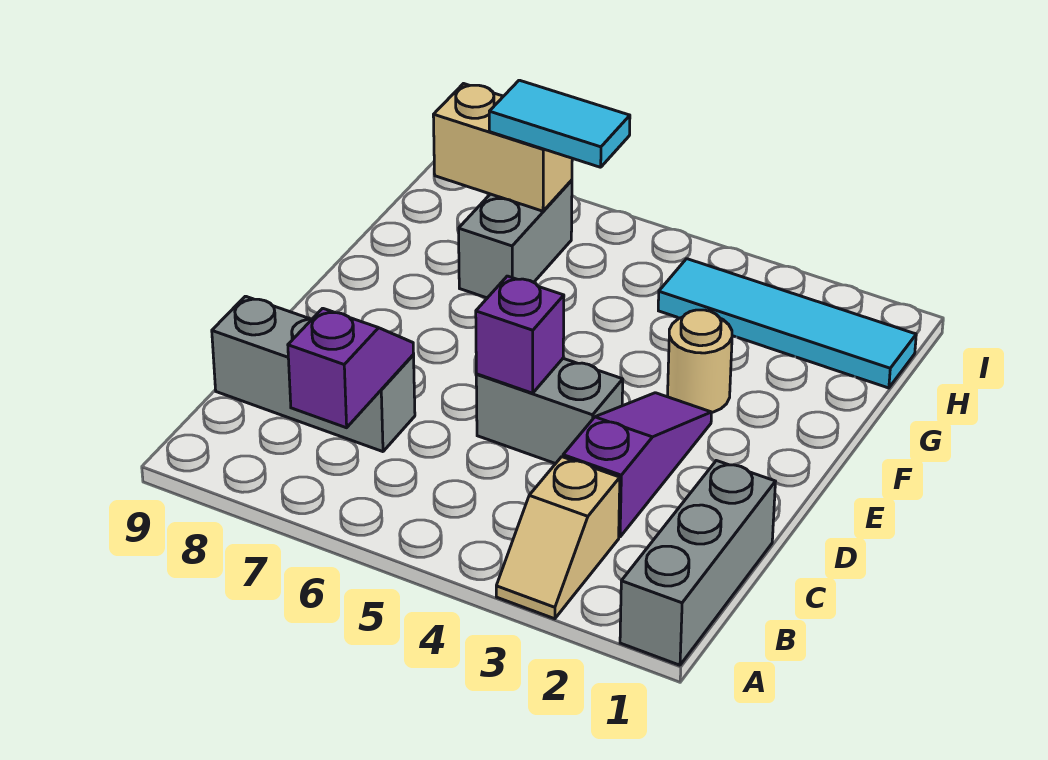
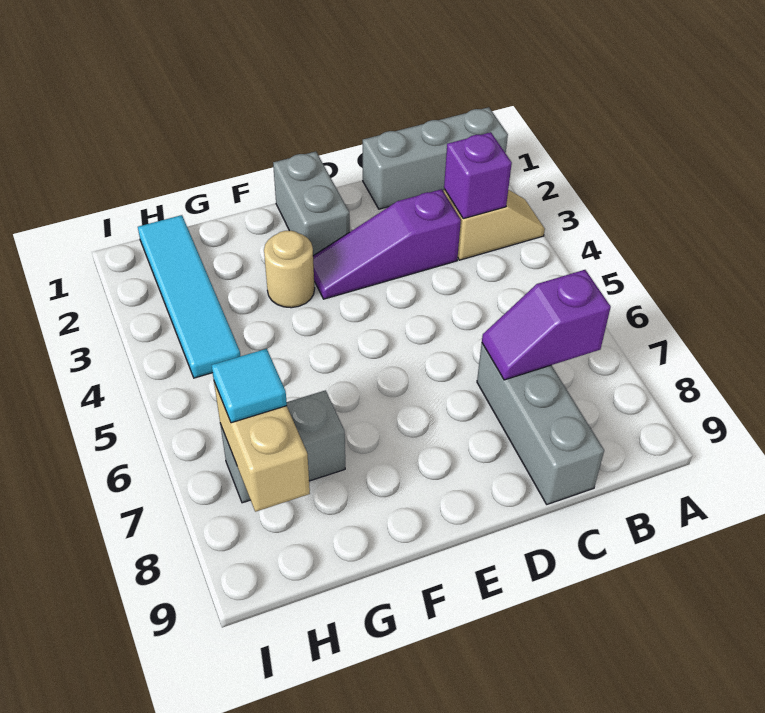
grey 1x2 brick [476,359,623,464] -> grey 1x2 brick moved to [273,152,350,256]
purple 1x1 brick [476,276,564,393] -> purple 1x1 brick moved to [444,132,512,219]
cyan 1x2 tile [489,80,630,167] -> cyan 1x1 tile [212,349,287,423]

